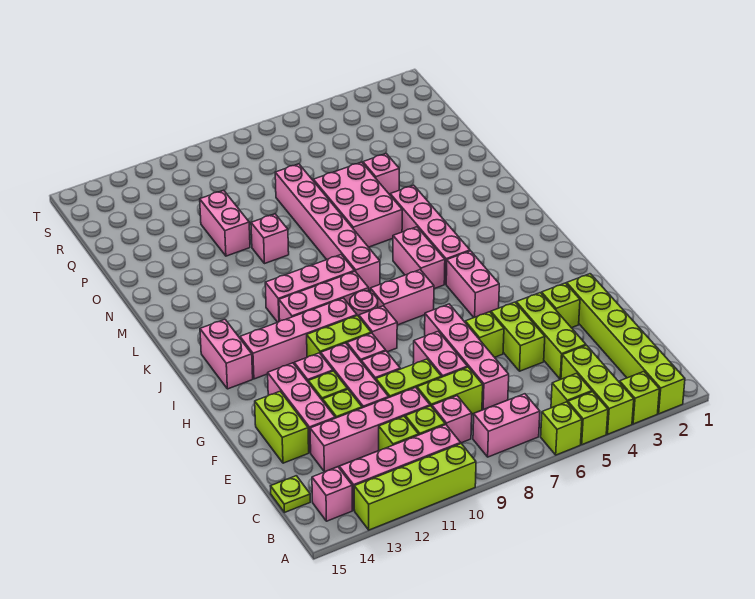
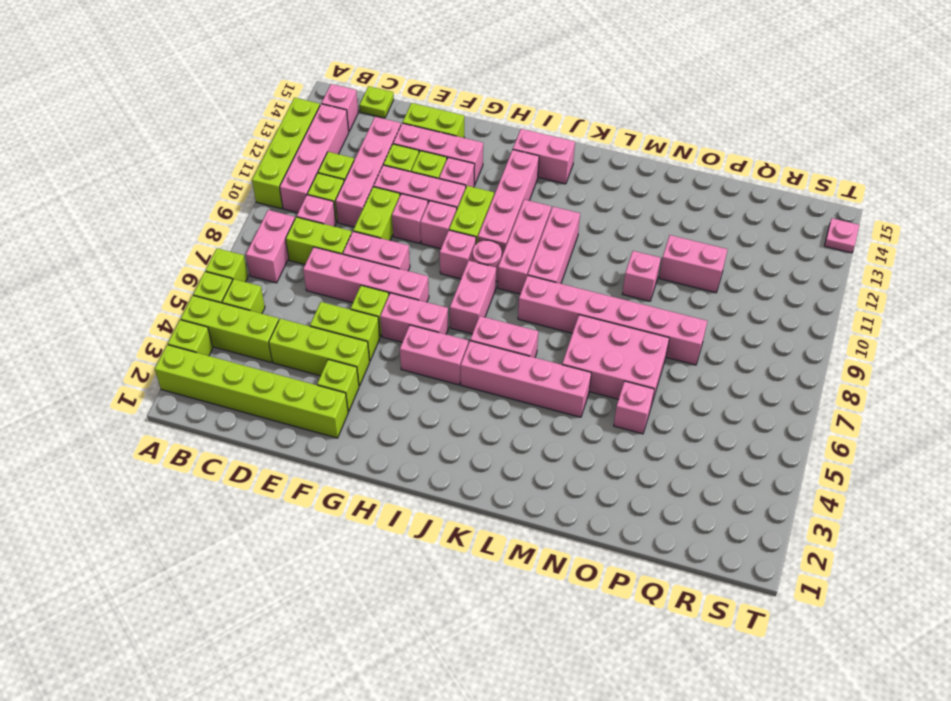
lime 1x2 brick [417,367,483,414] -> lime 1x2 brick turned to [286,217,352,264]
none -> pink 1x2 brick [380,293,448,342]
none -> pink 1x1 plate [824,218,859,253]

